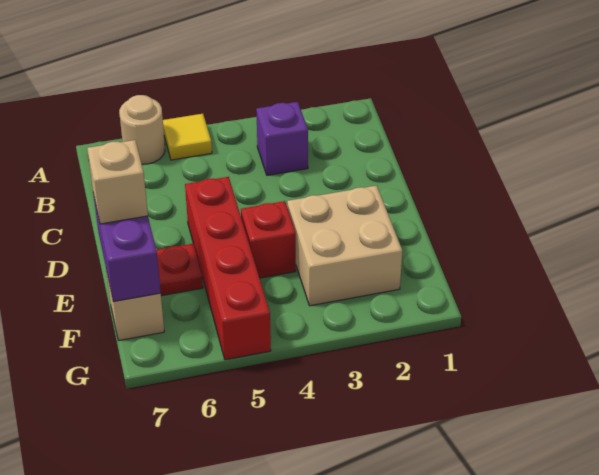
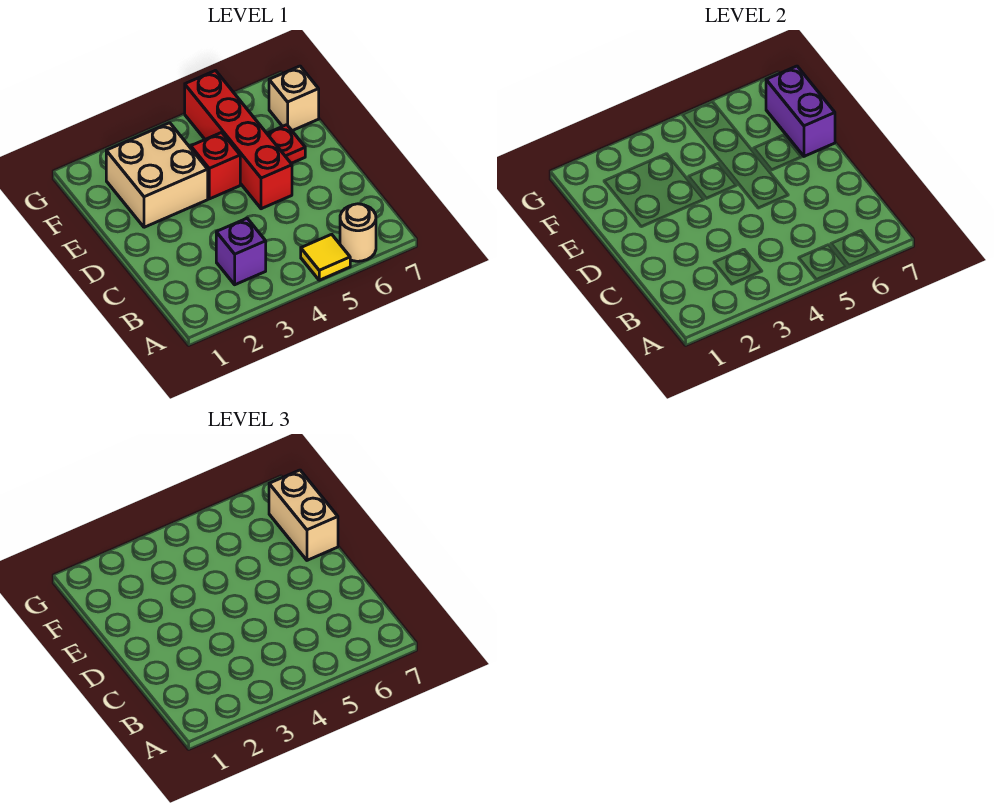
tan 1x1 brick [87,140,148,224] -> tan 1x2 brick [269,470,338,560]

